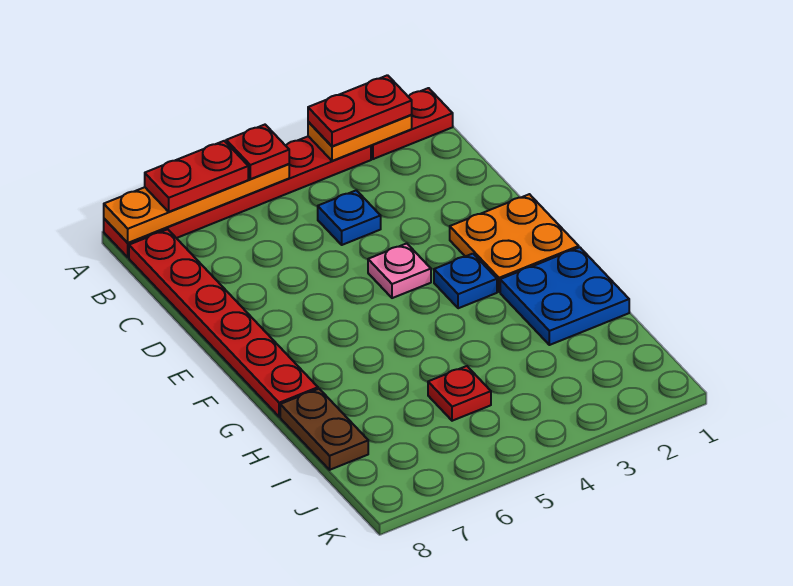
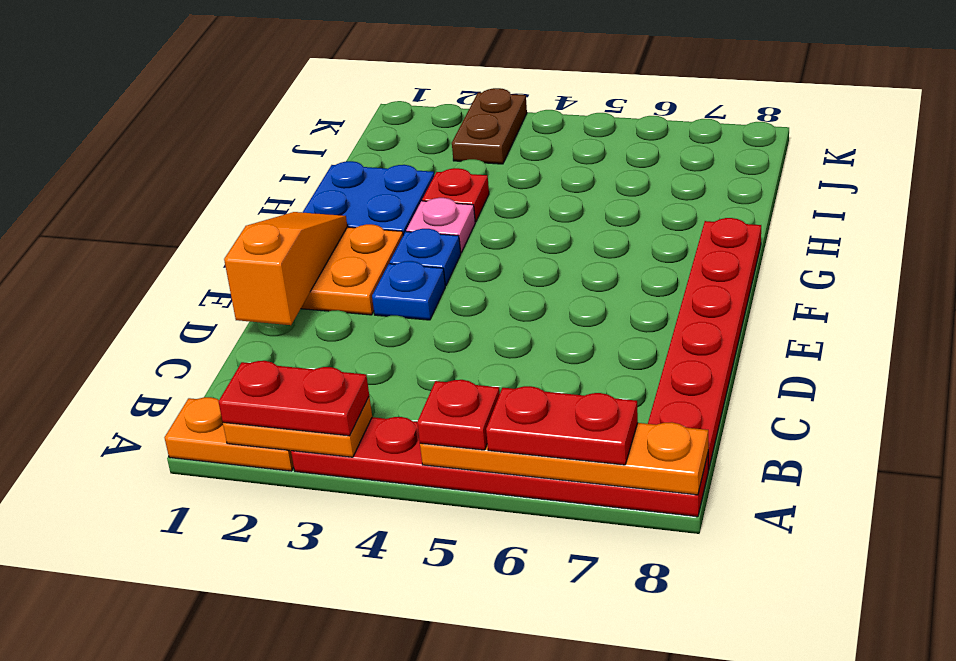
red 1x2 plate [371,88,453,159] -> orange 1x2 plate [164,397,294,471]
blue 1x1 plate [318,190,381,245] -> blue 1x1 plate moved to [372,261,445,320]
none -> orange 1x3 slope [224,212,347,325]
pink 1x1 plate [368,243,431,298] -> pink 1x1 plate moved to [406,198,475,253]
brown 1x2 plate [280,389,368,470] -> brown 1x2 plate moved to [452,88,527,164]
red 1x1 plate [428,366,491,421] -> red 1x1 plate moved to [422,168,489,222]

